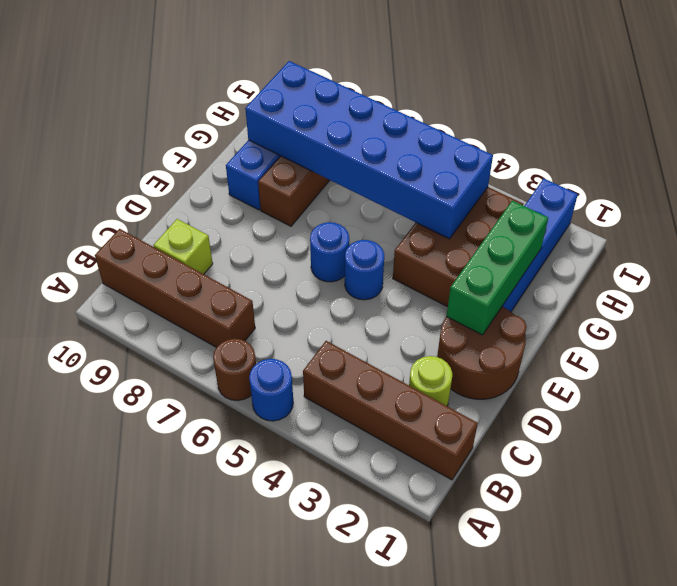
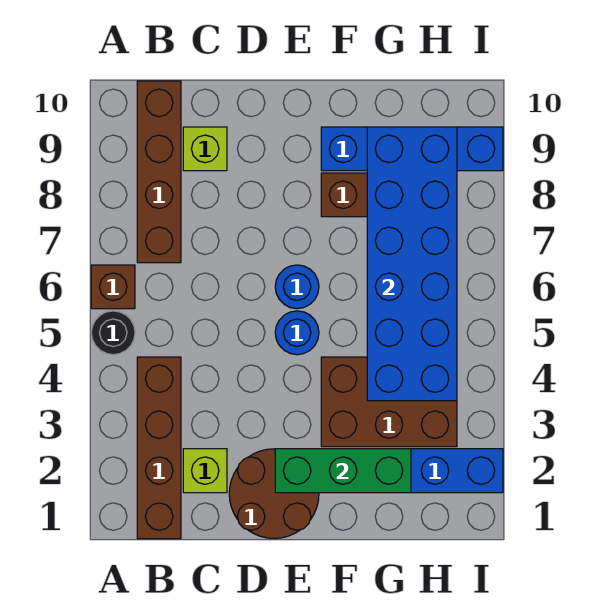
blue 1x1 round brick [249,359,293,421] -> black 1x1 round brick [91,311,135,355]
brown 1x1 round brick [213,339,256,400] -> brown 1x1 brick [91,265,135,309]
lime 1x1 round brick [409,356,452,406] -> lime 1x1 brick [183,449,227,493]

